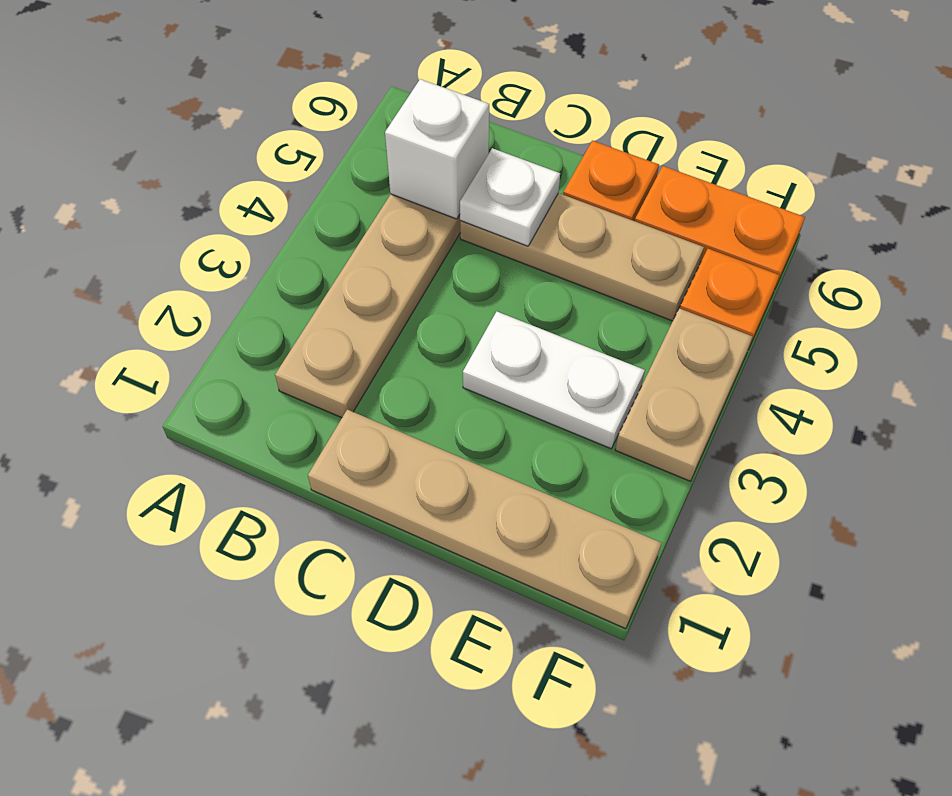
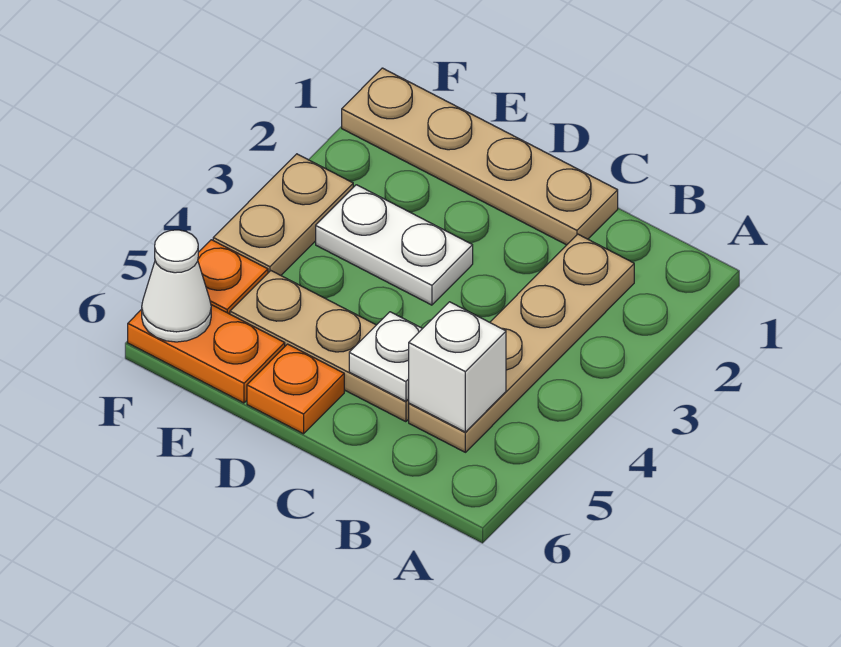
none -> white 1x1 cone [142,230,211,342]

